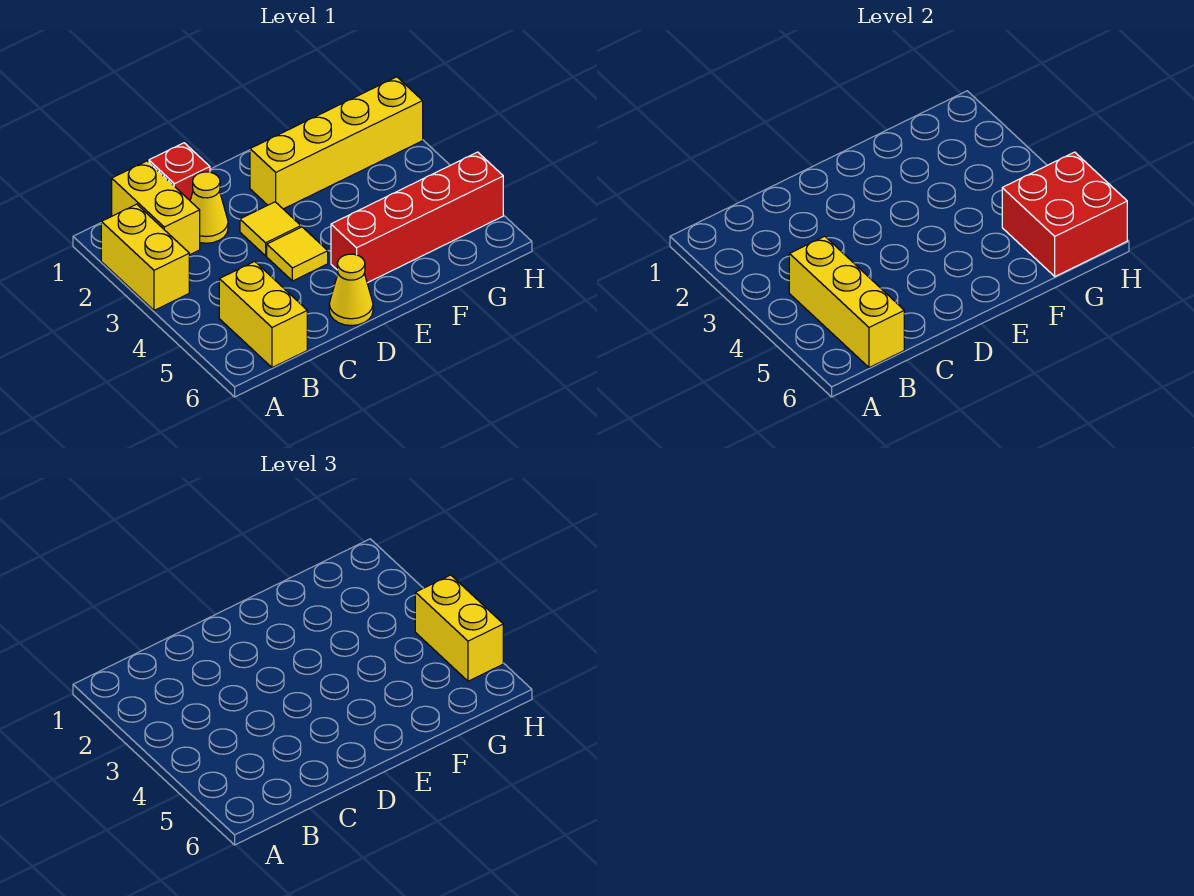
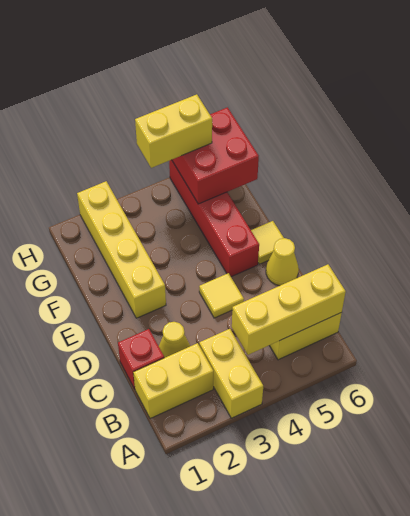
yellow 1x2 brick [101,204,189,310] -> yellow 1x2 brick turned to [199,329,263,418]
yellow 1x1 tile [240,202,301,256] -> yellow 1x1 tile moved to [251,221,284,264]

